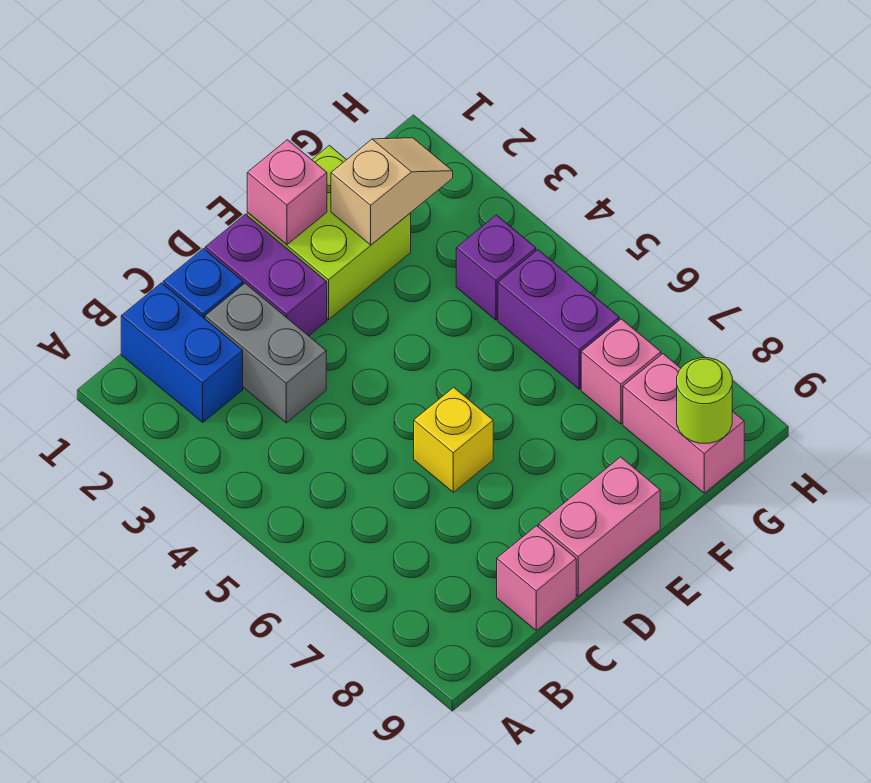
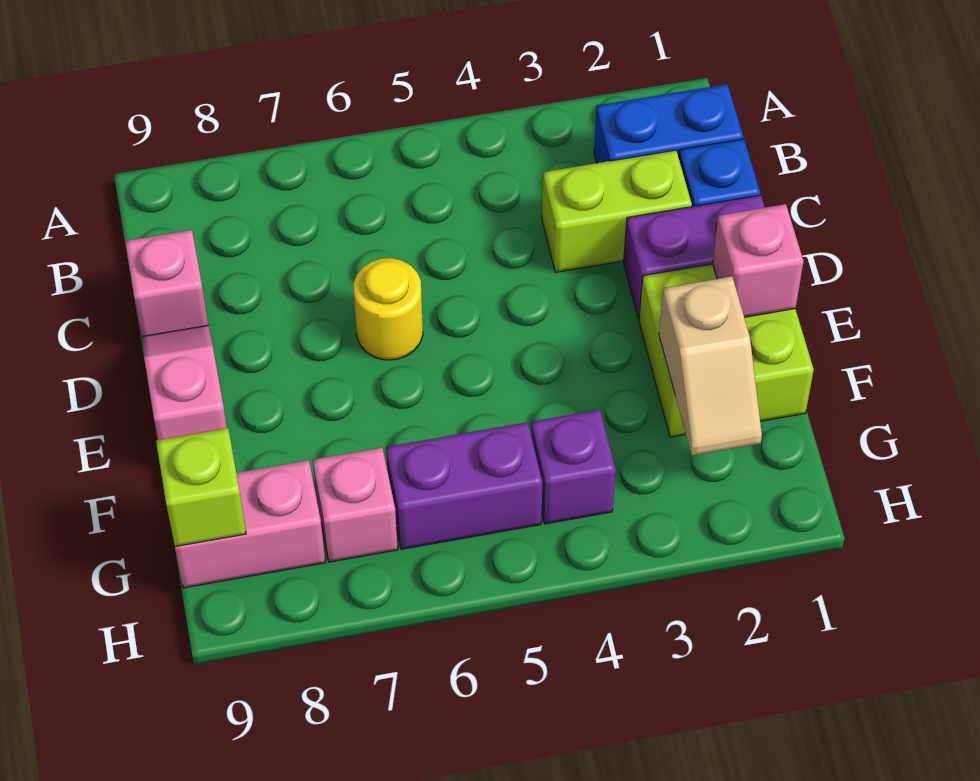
grey 1x2 brick [205,283,326,423] -> lime 1x2 brick [542,150,692,272]
yellow 1x1 brick [414,387,493,492] -> yellow 1x1 round brick [353,258,423,360]
pink 1x2 brick [539,457,660,596] -> pink 1x2 slope [142,325,227,440]
lime 1x1 round brick [677,358,732,443] -> lime 1x1 brick [156,428,246,547]

